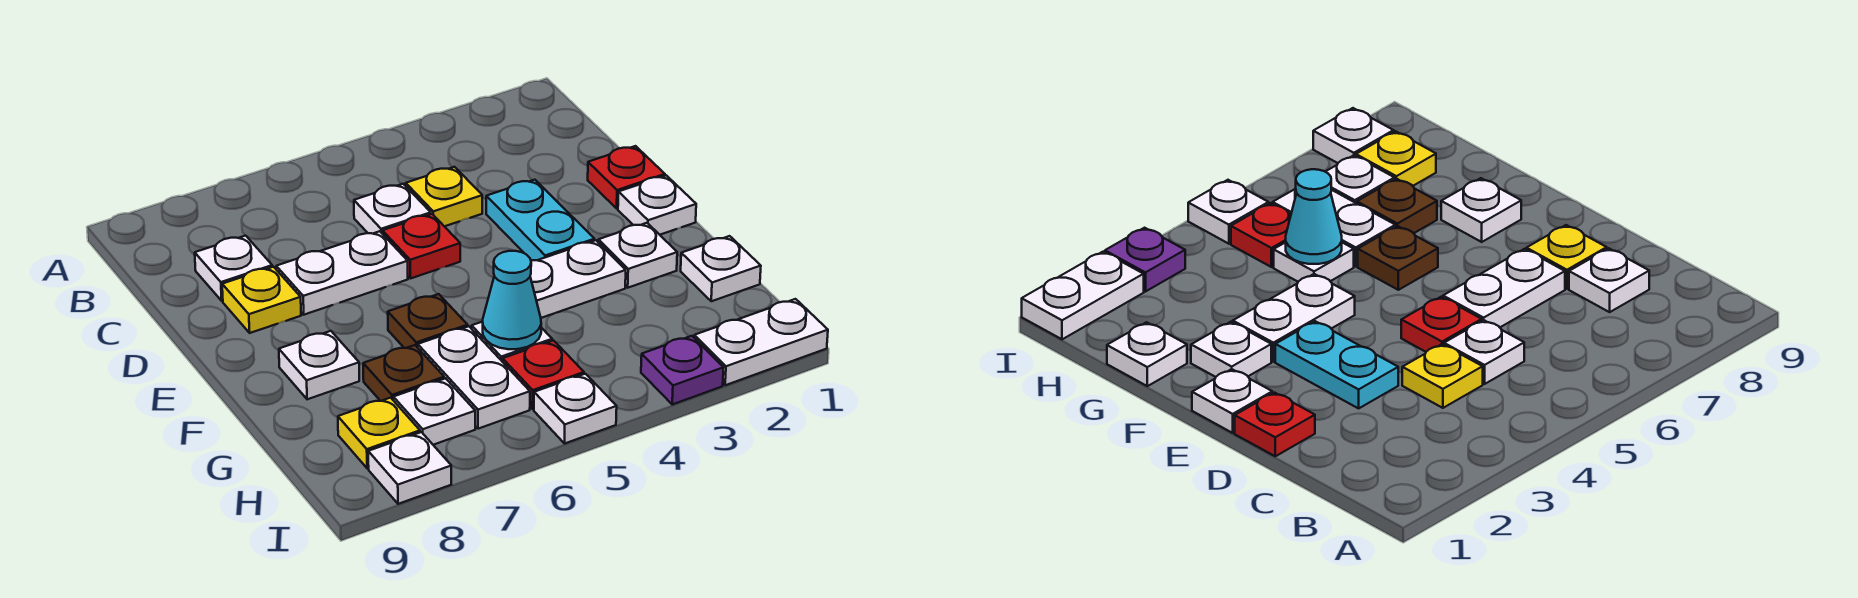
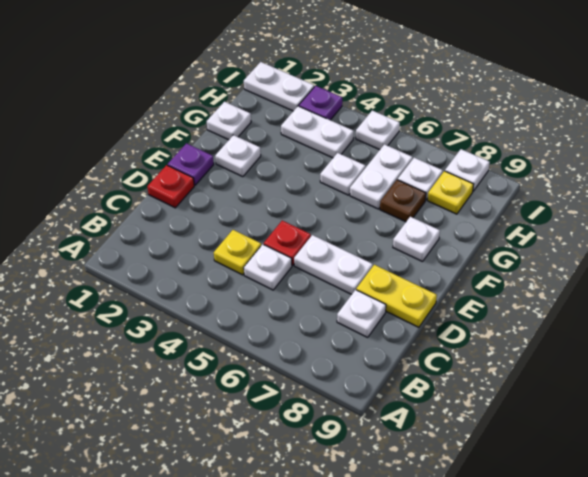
cyan 1x2 plate [486,180,594,260] -> none
yellow 1x1 plate [222,267,301,333] -> yellow 1x2 plate [356,265,437,327]
white 1x1 plate [618,175,696,235] -> purple 1x1 plate [168,143,214,185]
white 1x2 plate [530,240,626,318] -> white 1x2 plate moved to [281,106,354,158]
brown 1x1 plate [388,294,468,348] -> none
cyan 1x1 cone [483,251,541,349] -> none
red 1x1 plate [503,341,584,409] -> none

